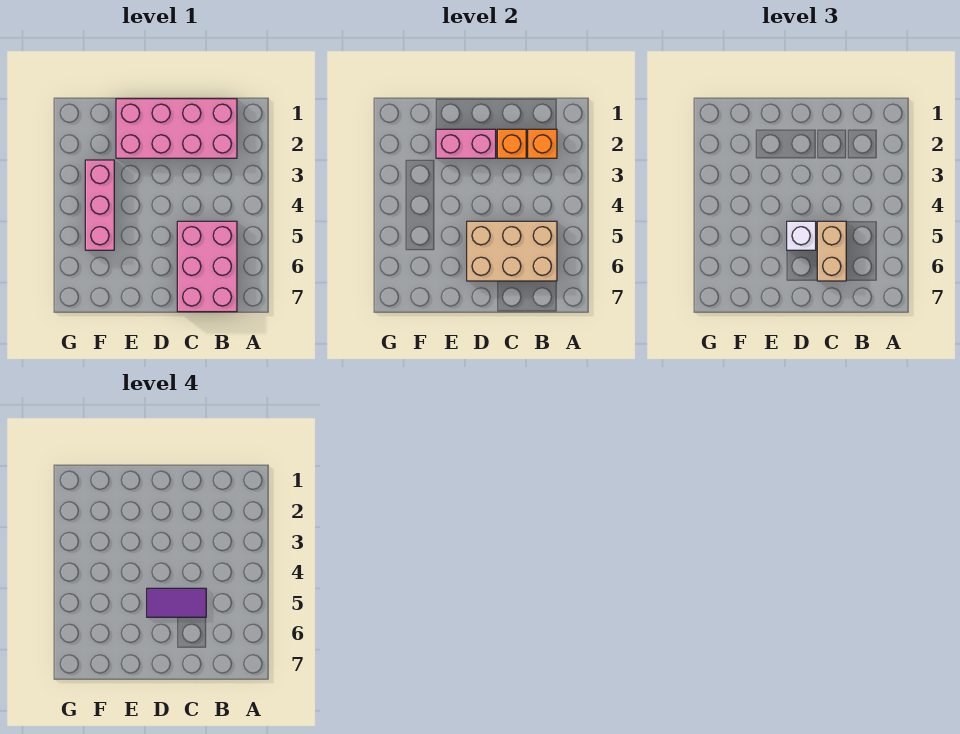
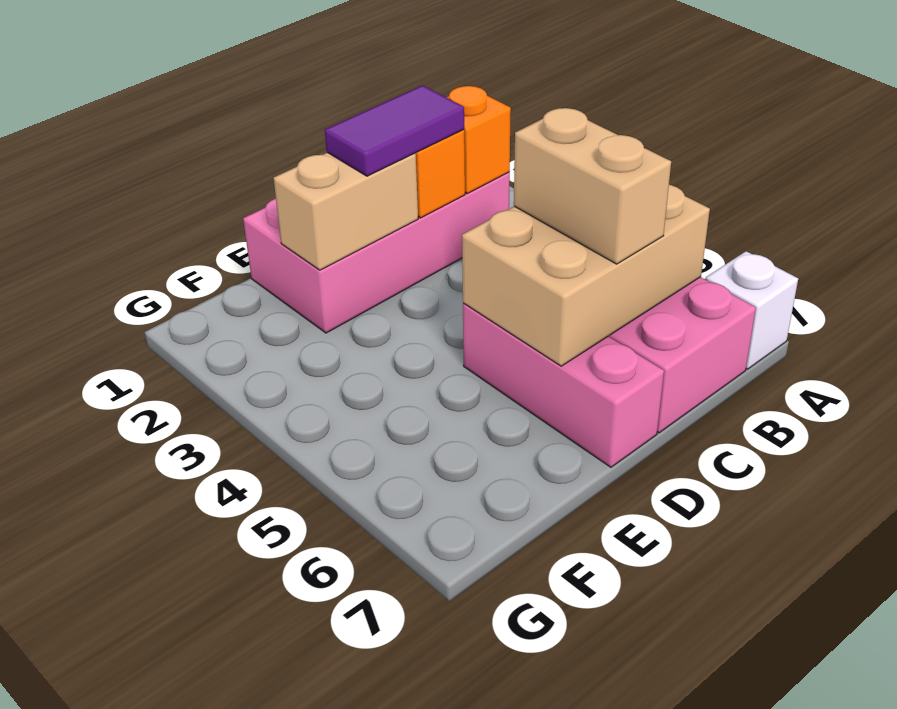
purple 1x2 tile [147,588,206,617] -> purple 1x2 tile moved to [325,85,464,176]
pink 1x2 brick [436,129,496,158] -> tan 1x2 brick [274,153,418,270]
white 1x1 brick [787,221,816,250] -> white 1x1 brick moved to [705,251,798,369]
pink 1x3 brick [85,160,114,250] -> pink 1x3 brick moved to [463,303,664,467]

